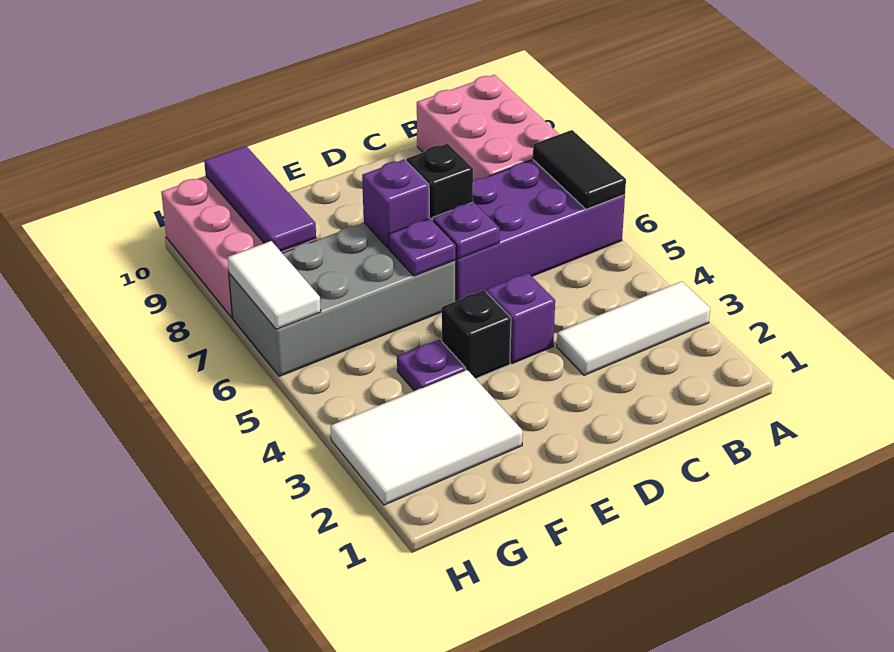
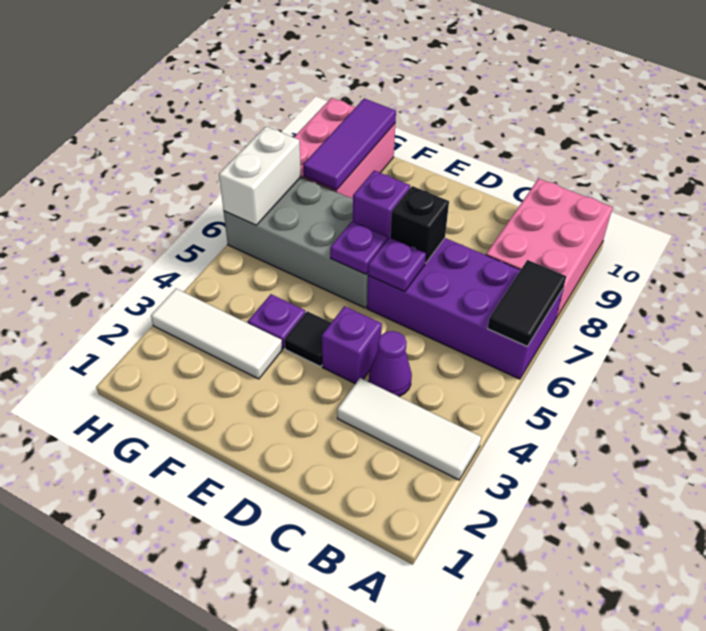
none -> purple 1x1 cone [369,331,412,396]
black 1x1 brick [442,290,511,379] -> black 1x1 tile [285,311,331,367]
white 2x3 tile [331,370,523,505] -> white 1x3 tile [151,289,282,379]
white 1x2 tile [228,241,321,329] -> white 1x2 brick [219,126,301,225]

